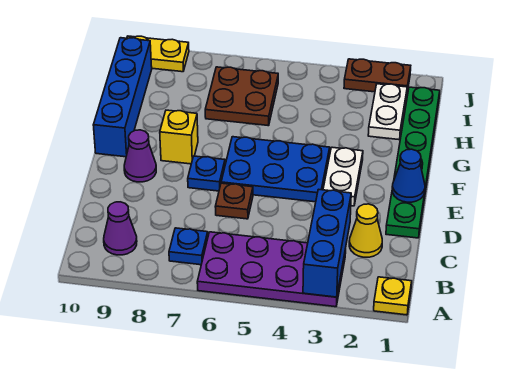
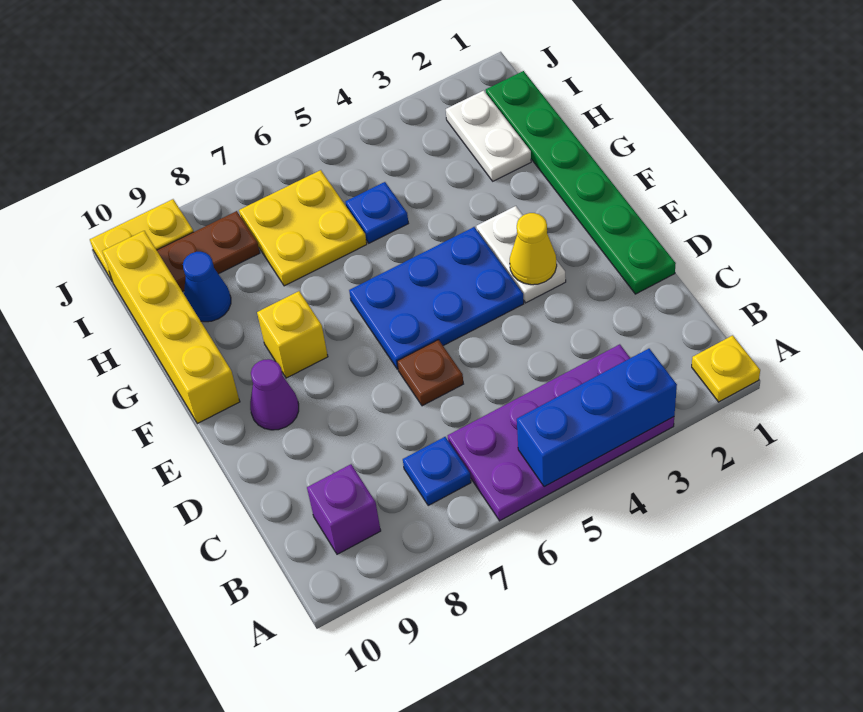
blue 1x3 brick [303,189,351,297] -> blue 1x3 brick turned to [517,349,677,487]
purple 1x1 cone [104,202,137,255] -> purple 1x1 brick [307,464,381,554]
yellow 1x1 cone [349,204,382,257] -> yellow 1x1 cone moved to [510,213,557,285]
blue 1x1 cone [392,149,425,202] -> blue 1x1 cone moved to [183,252,231,322]
blue 1x1 plate [188,156,225,191] -> blue 1x1 plate moved to [345,182,408,243]
blue 1x4 brick [93,38,152,157] -> yellow 1x4 brick [102,231,240,424]
brown 2x2 plate [205,67,278,126] -> yellow 2x2 plate [239,170,367,286]
brown 1x2 plate [344,59,411,92] -> brown 1x2 plate moved to [157,211,260,292]

